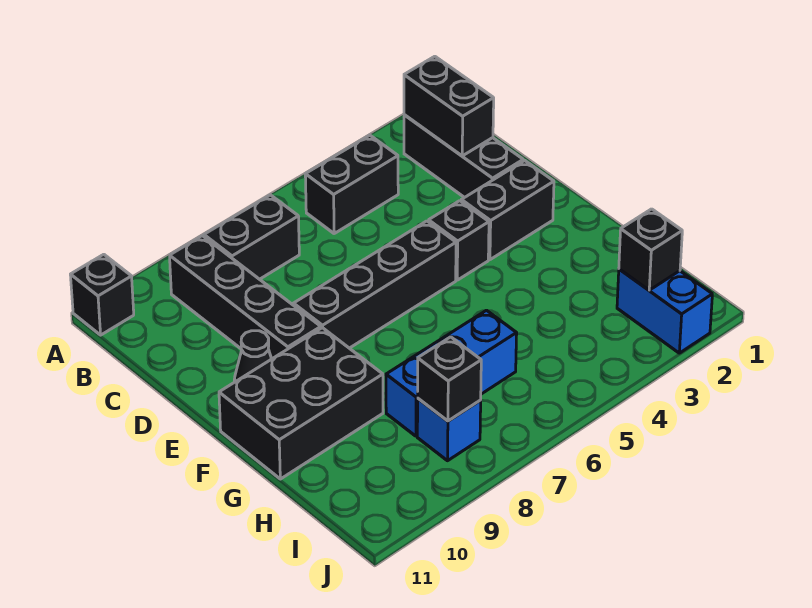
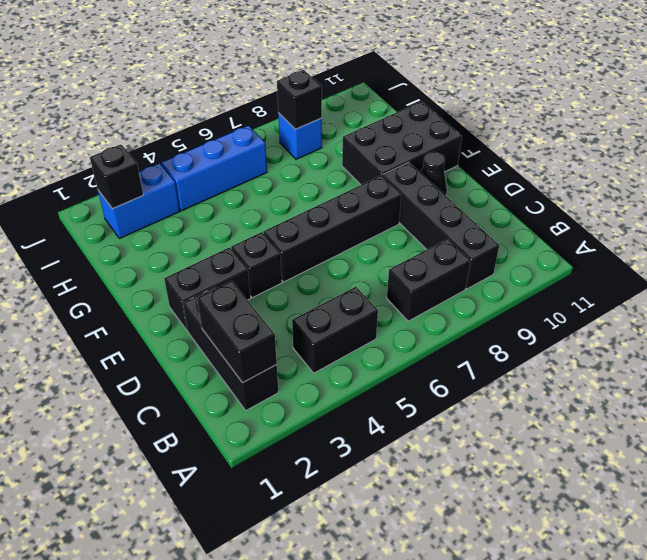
black 1x1 brick [70,254,134,335] -> none
blue 1x3 brick [386,310,517,436] -> blue 1x3 brick moved to [161,125,267,211]
blue 1x2 brick [617,269,712,353] -> blue 1x2 brick turned to [98,163,180,238]

